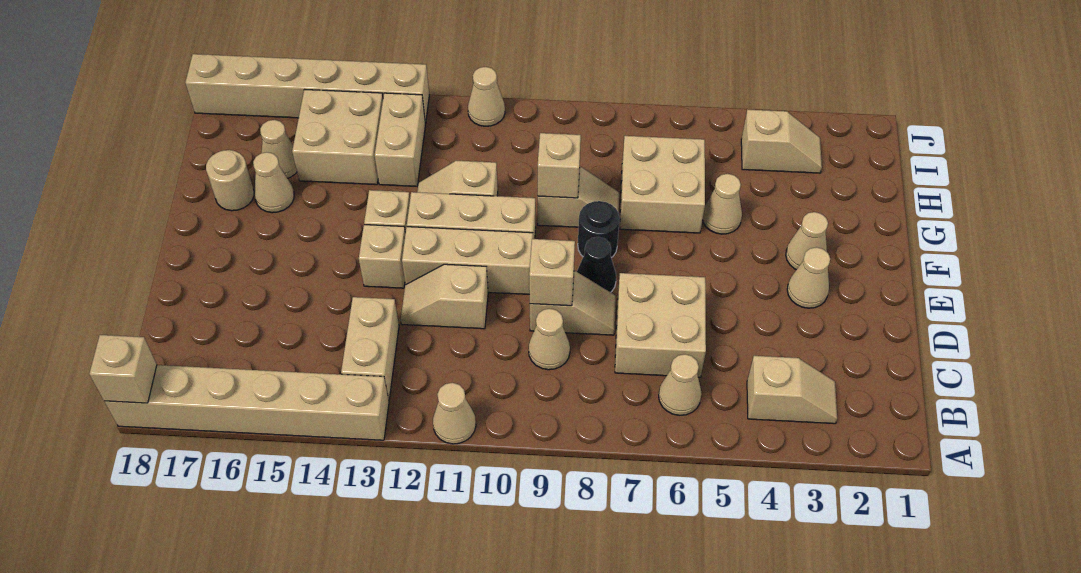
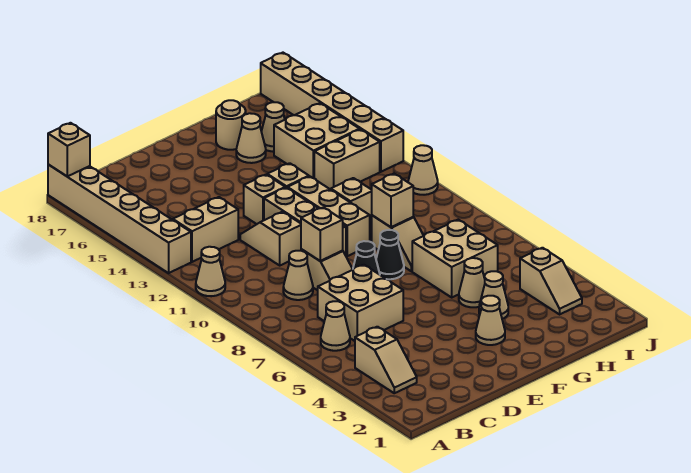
tan 1x1 cone [787,247,830,308] -> tan 1x1 cone moved to [479,271,508,319]
black 1x1 round brick [578,201,620,258] -> black 1x1 cone [376,230,404,279]

